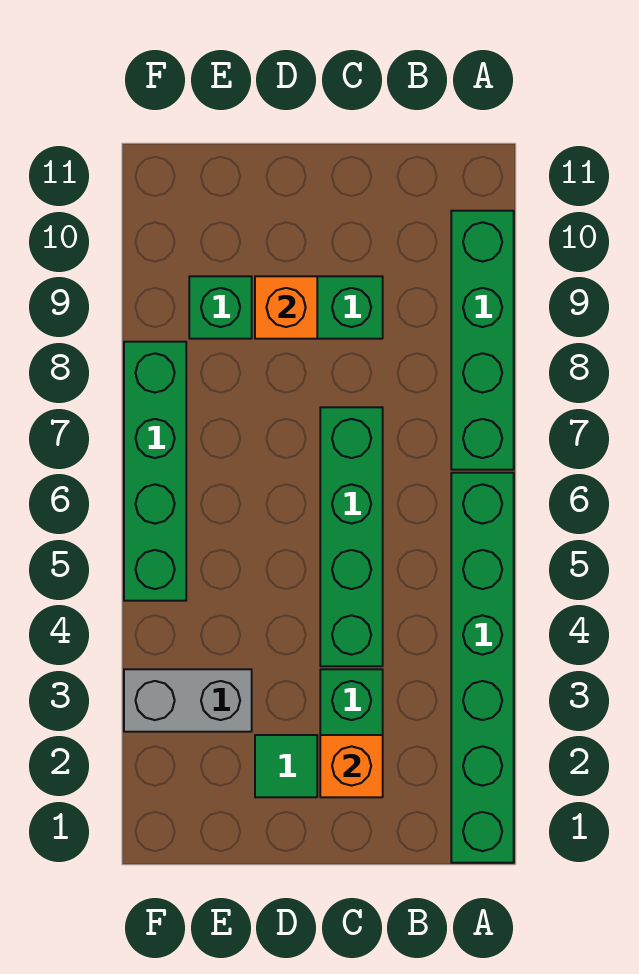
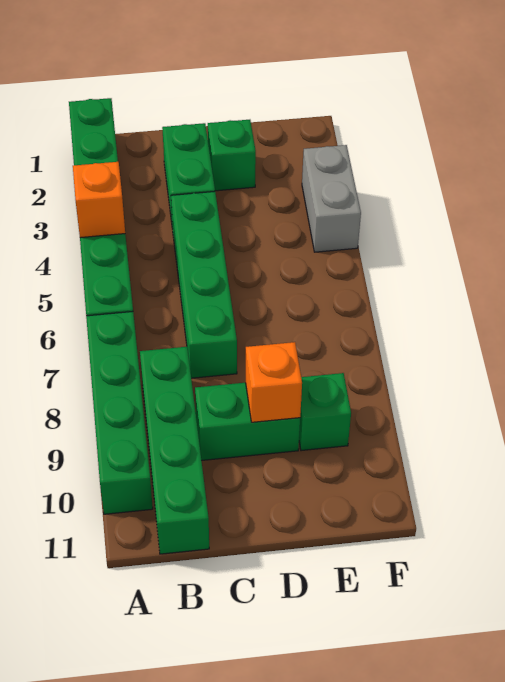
orange 1x1 brick [320,735,383,797] -> orange 1x1 brick moved to [73,162,125,238]
green 1x1 tile [255,735,317,797] -> green 1x1 brick [208,120,256,191]
grey 1x2 brick [124,669,252,732] -> grey 1x2 brick turned to [302,145,361,252]
green 1x4 brick [124,342,186,601] -> green 1x4 brick moved to [140,347,209,554]

